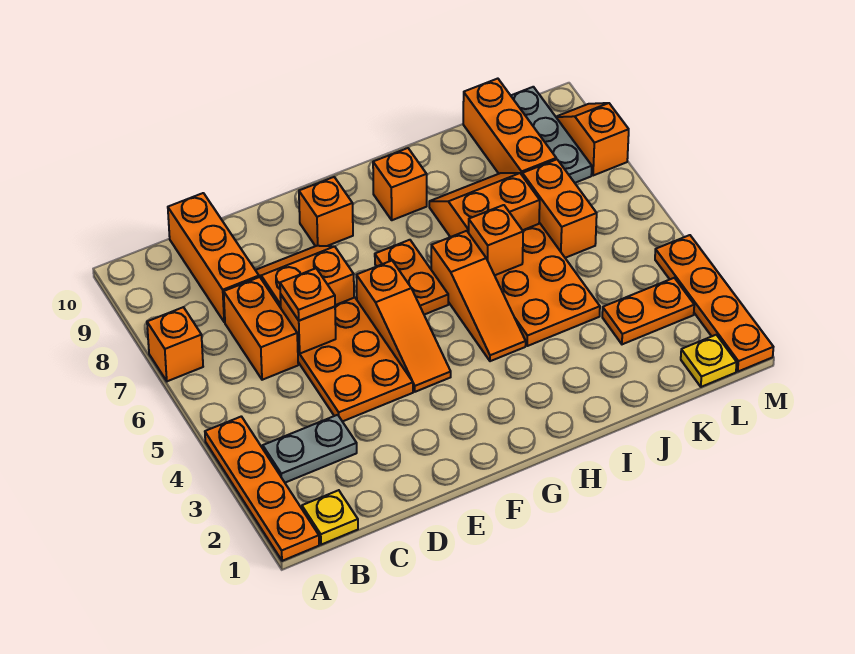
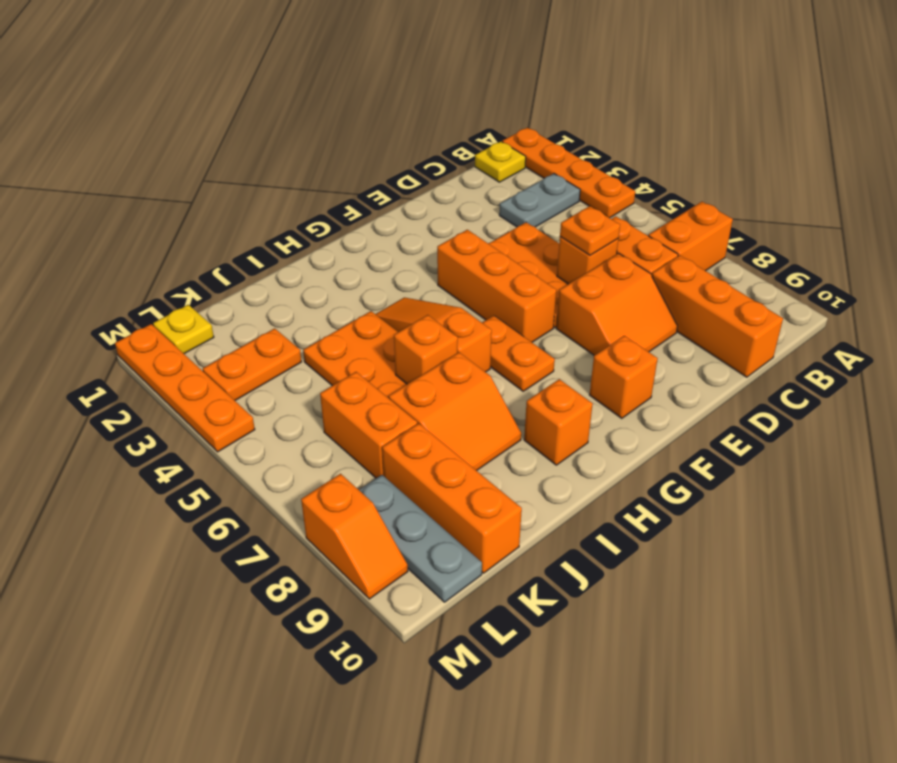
orange 1x1 brick [147,307,203,381] -> orange 1x2 brick [648,202,733,271]
orange 1x3 slope [356,261,451,392] -> orange 1x3 brick [437,230,556,342]

